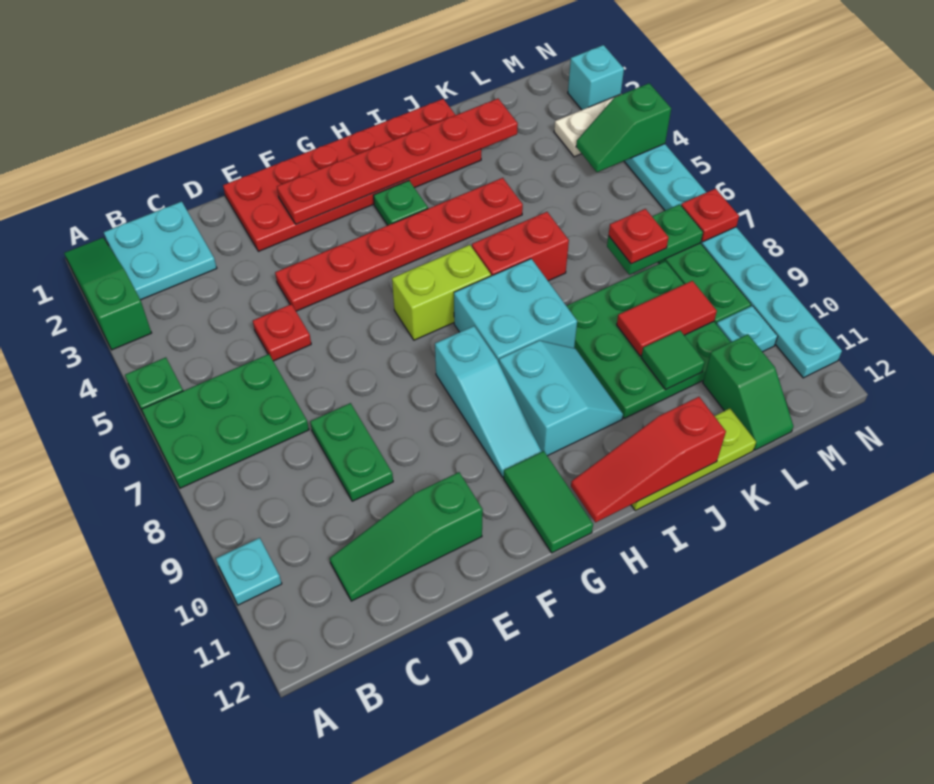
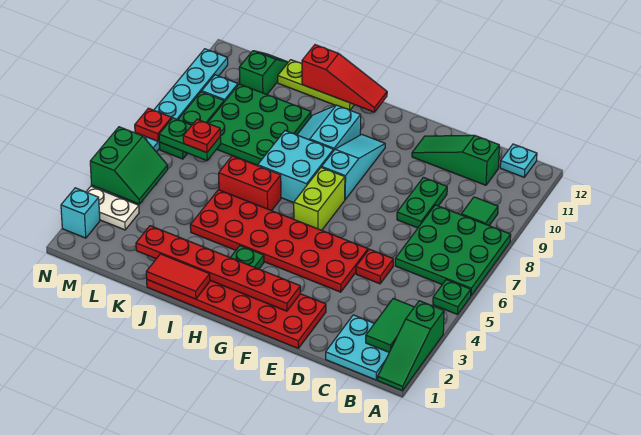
green 2x3 plate [142,354,309,488] -> green 3x3 plate [395,205,511,296]
cyan 1x1 plate [216,538,282,605] -> cyan 1x1 plate moved to [500,144,537,177]
green 1x3 slope [330,472,483,601] -> green 1x3 slope turned to [412,135,499,185]
red 1x6 plate [275,178,523,311] -> red 2x6 plate [190,190,368,292]
lime 1x2 brick [392,245,491,340] -> lime 1x2 brick turned to [294,167,345,230]
green 1x2 tile [504,451,593,553] -> green 1x2 tile moved to [366,299,414,352]
red 1x2 tile [617,281,717,356] -> red 1x2 tile moved to [146,254,210,299]
green 1x1 tile [641,330,705,390] -> green 1x1 tile moved to [461,197,498,226]
green 1x2 slope [576,83,671,172] -> green 2x2 slope [90,127,168,204]

